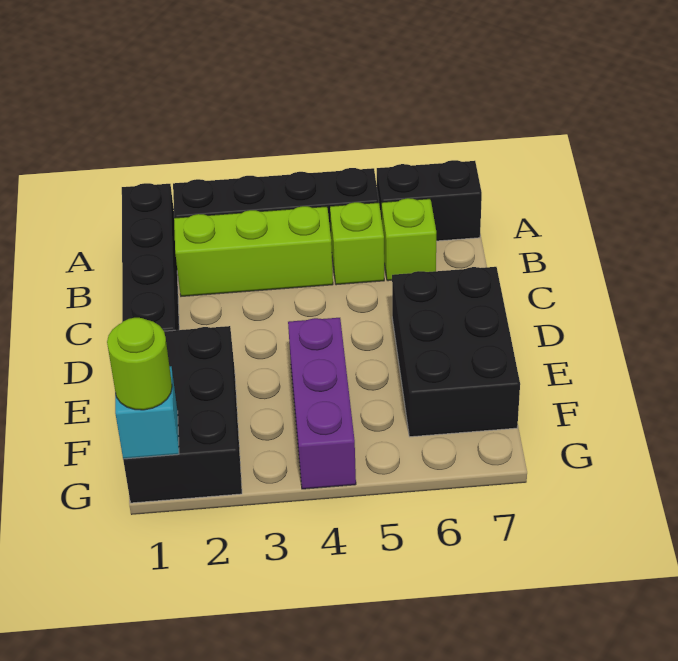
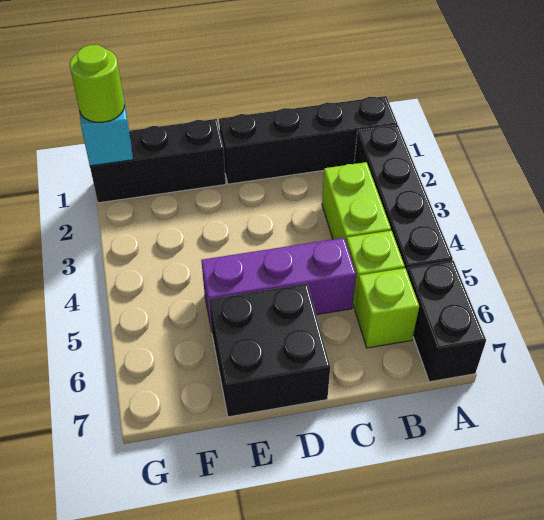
lime 1x3 brick [174,206,333,296] -> lime 1x2 brick [322,162,391,241]
black 2x3 brick [392,267,520,437] -> black 2x2 brick [209,284,330,417]
black 2x3 brick [123,326,242,503] -> black 1x3 brick [90,119,226,203]
purple 1x3 brick [288,318,356,489] -> purple 1x3 brick moved to [201,238,356,331]

